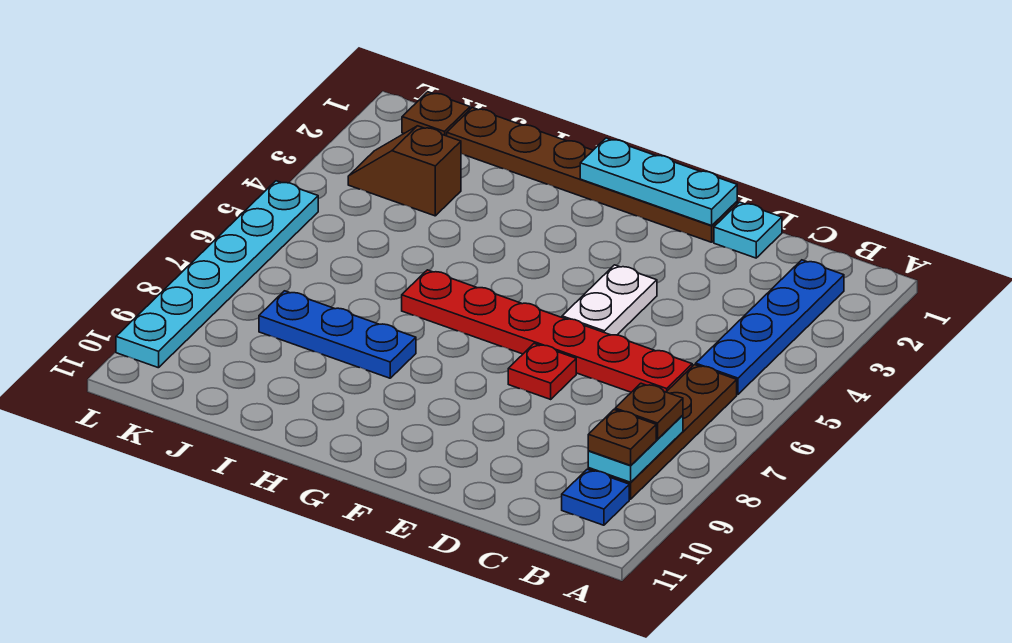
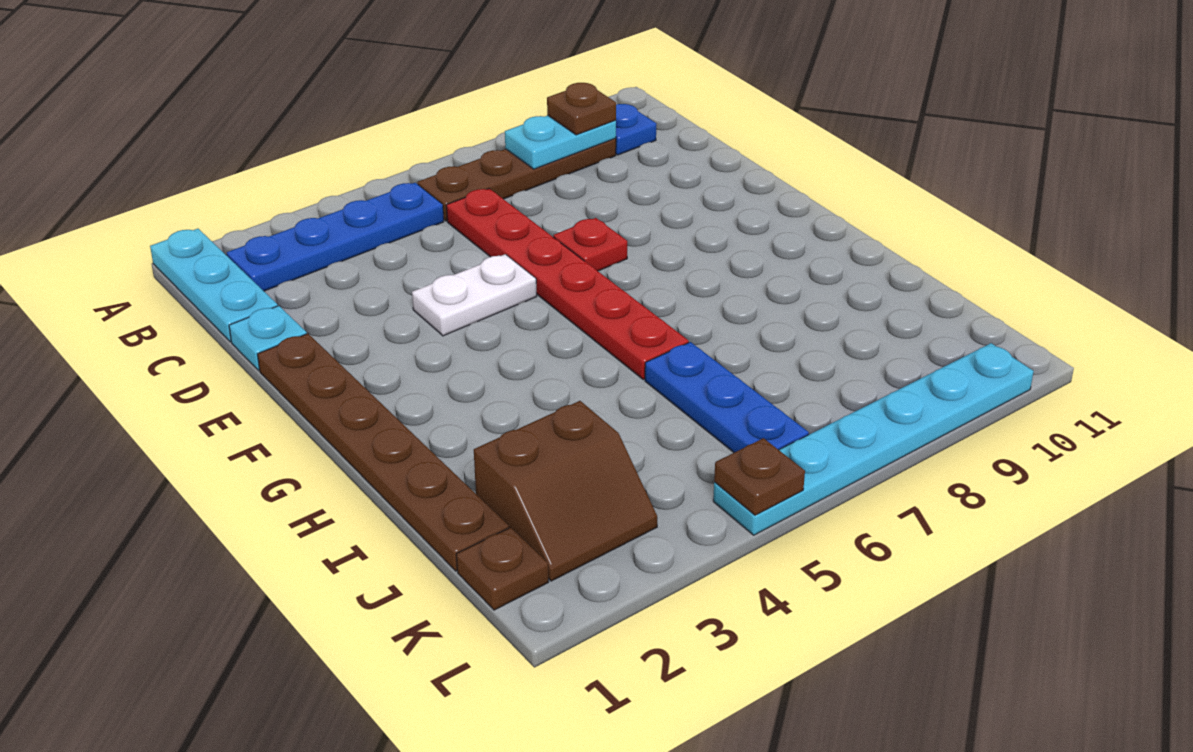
brown 1x1 plate [615,383,683,439] -> brown 1x1 plate moved to [714,438,805,515]
cyan 1x3 plate [580,138,737,226] -> cyan 1x3 plate moved to [150,229,278,342]
blue 1x3 plate [259,291,416,378] -> blue 1x3 plate moved to [645,342,809,453]
brown 1x2 slope [348,126,461,216] -> brown 2x2 slope [474,401,657,581]

